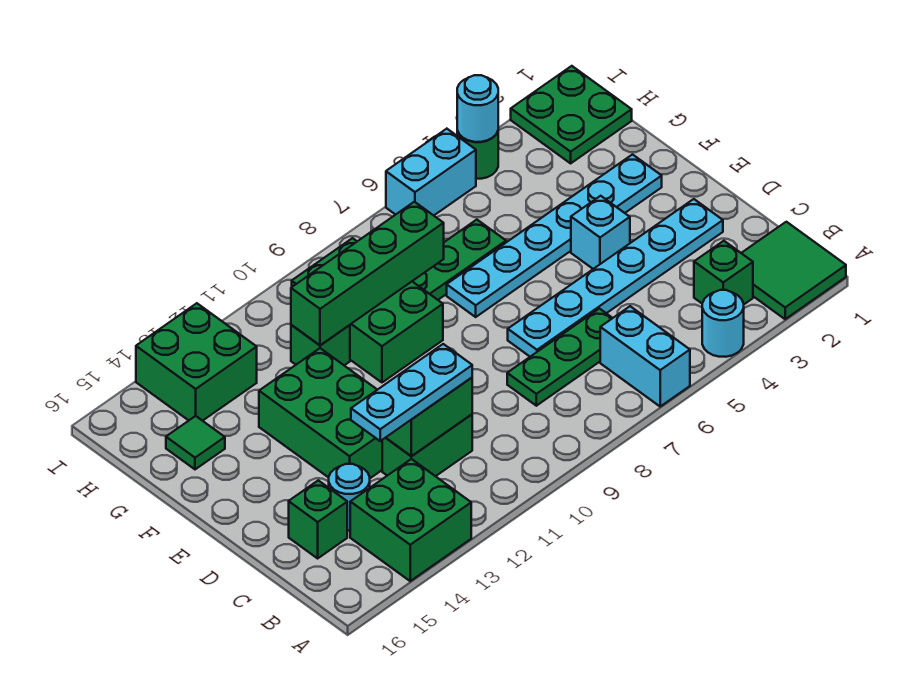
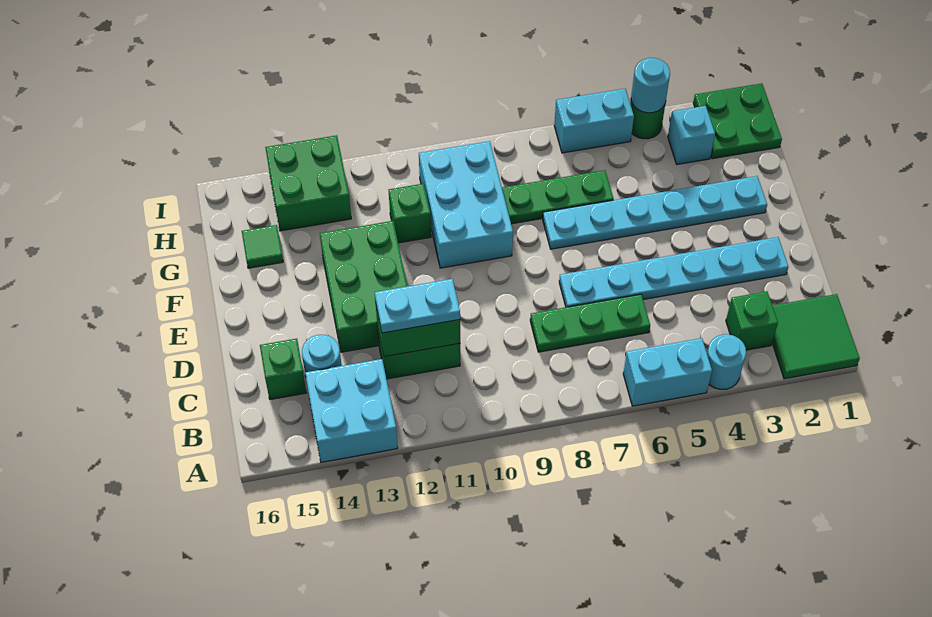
cyan 1x2 brick [600,306,690,406] -> cyan 1x2 brick turned to [623,338,712,406]
green 2x2 brick [350,459,471,581] -> cyan 2x2 brick [305,359,398,462]
cyan 1x3 plate [351,344,472,441] -> cyan 1x2 plate [375,279,460,333]
cyan 1x1 brick [571,196,630,269] -> cyan 1x1 brick moved to [668,106,715,164]
green 2x3 brick [292,238,443,382] -> cyan 2x3 brick [419,141,513,268]
green 1x4 brick [291,202,444,345] -> none

